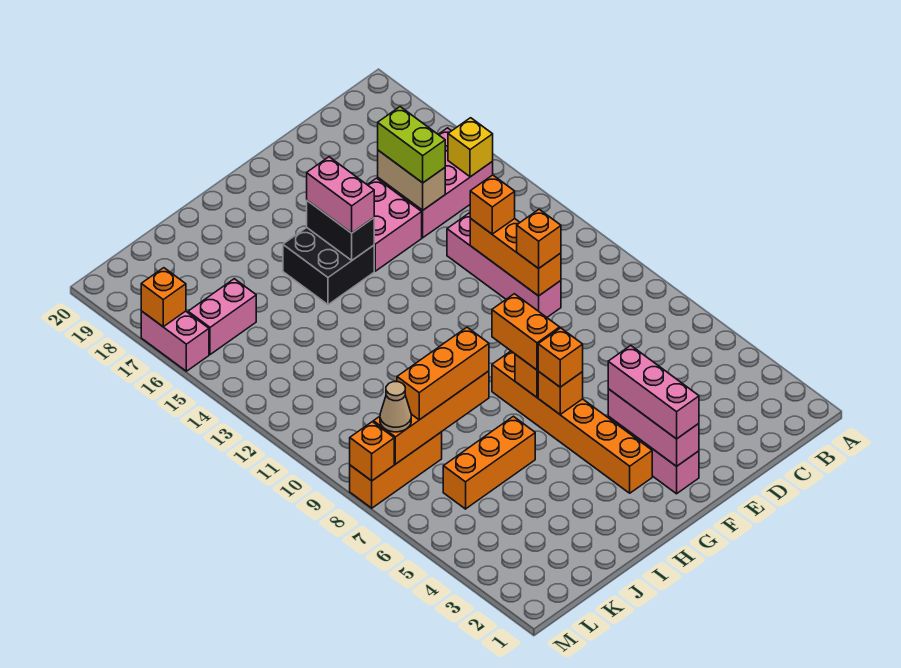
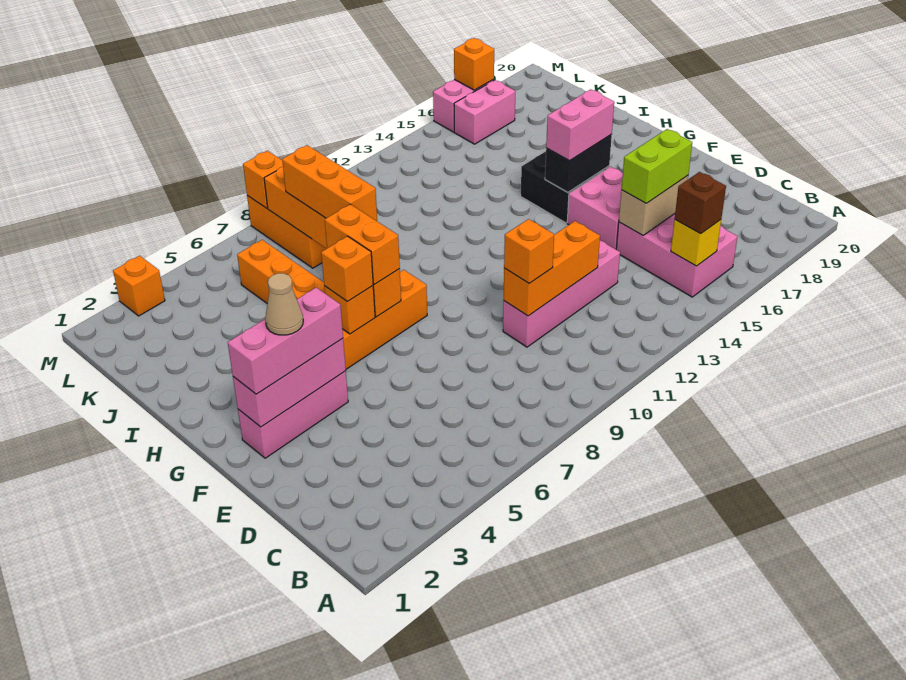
none -> brown 1x1 brick [675,172,726,234]
orange 1x1 brick [470,175,515,234] -> orange 1x1 brick moved to [113,256,165,316]
orange 1x2 brick [492,294,560,370] -> orange 1x2 brick turned to [325,204,400,284]
pink 1x2 brick [188,279,256,355] -> pink 1x2 brick turned to [454,80,515,144]
tan 1x1 cone [380,382,411,432] -> tan 1x1 cone moved to [265,273,303,335]

